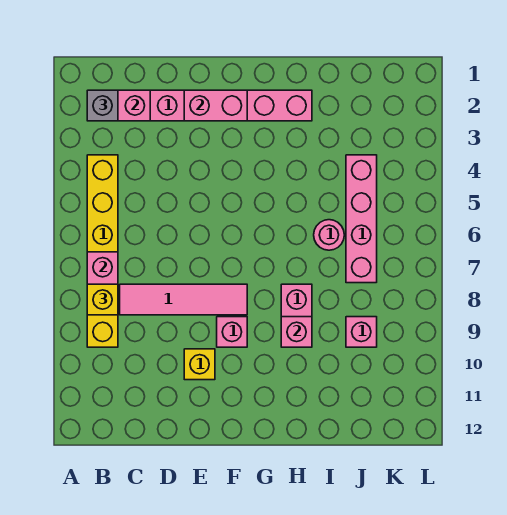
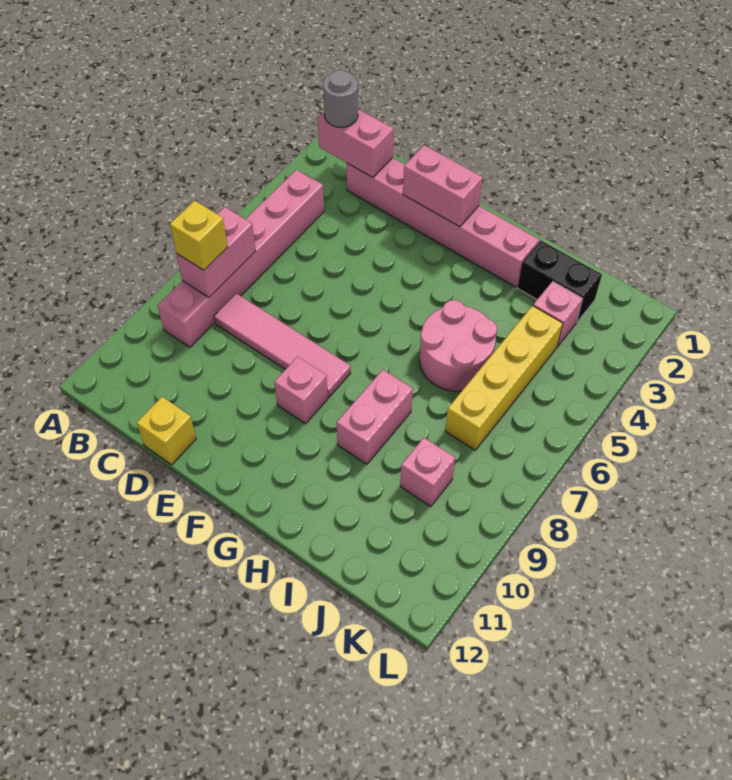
grey 1x1 brick [87,90,118,121] -> grey 1x1 round brick [323,70,358,127]
yellow 1x6 brick [87,155,118,347] -> pink 1x6 brick [158,169,324,347]
yellow 1x1 brick [184,349,215,380] -> yellow 1x1 brick moved to [137,397,196,465]
pink 1x1 brick [281,317,312,347] -> pink 1x1 brick moved to [533,281,583,346]
none -> black 1x2 brick [518,241,602,322]
pink 1x1 round brick [314,220,344,250] -> pink 2x2 round brick [420,300,497,391]
pink 1x4 brick [346,155,377,283] -> yellow 1x4 brick [445,306,563,450]

